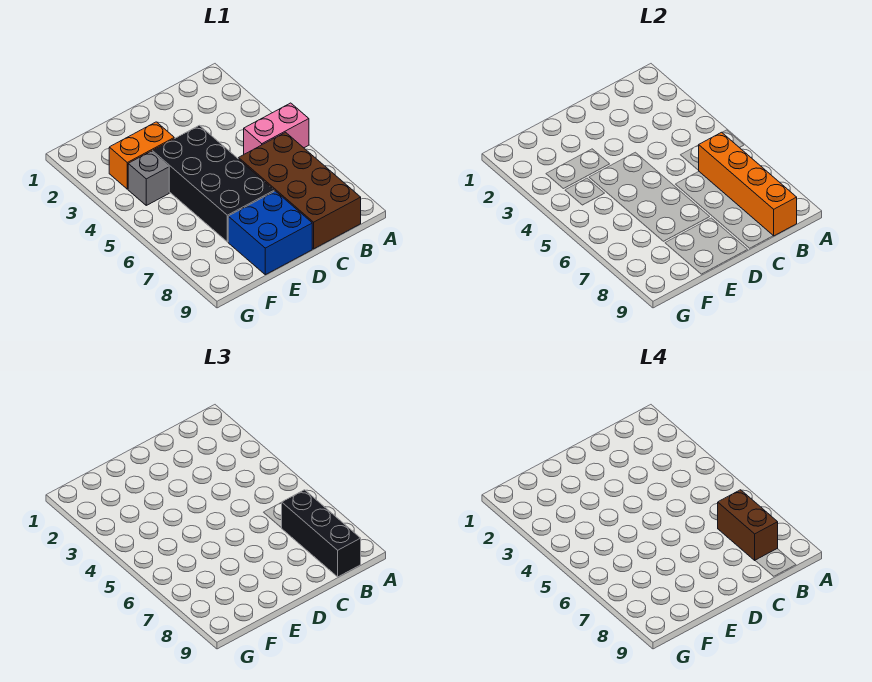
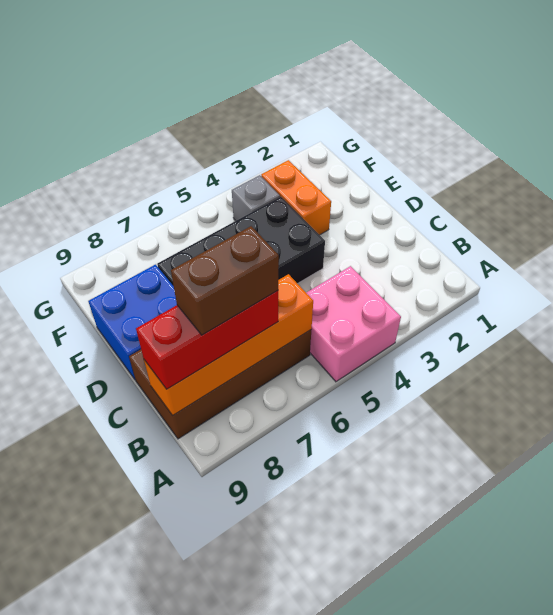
pink 1x2 brick [244,103,309,154] -> pink 2x2 brick [306,266,401,382]
black 1x3 brick [282,490,361,577] -> red 1x3 brick [136,291,278,389]

